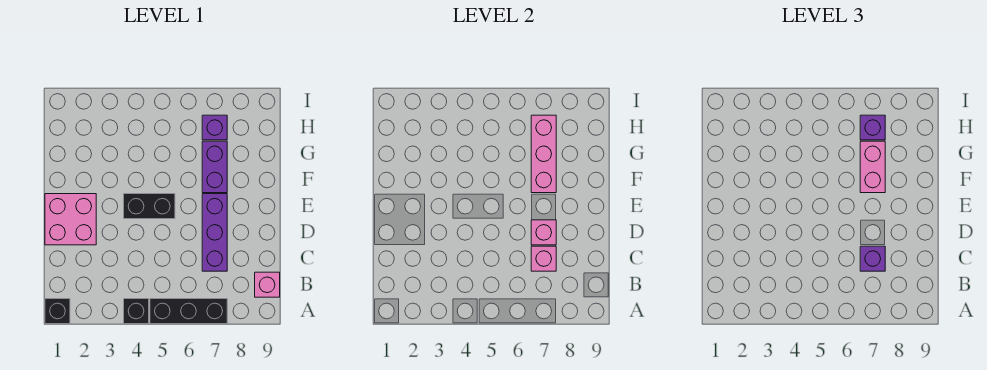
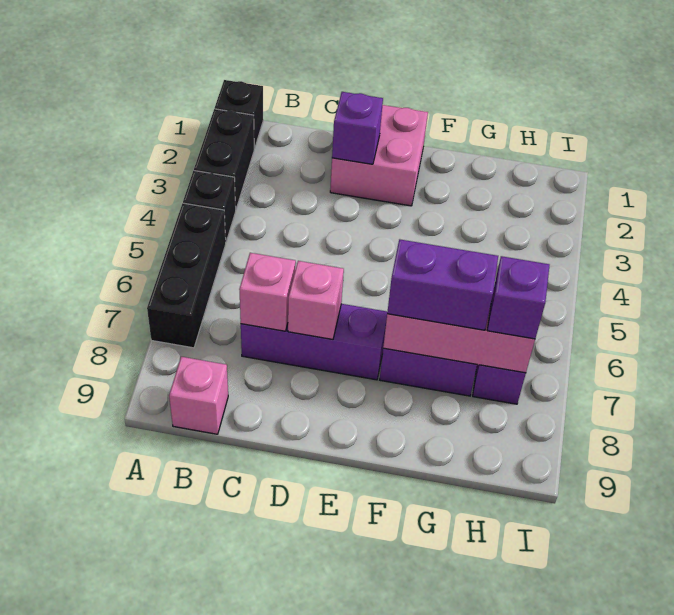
purple 1x1 brick [860,246,885,271] -> purple 1x1 brick moved to [332,92,383,164]
black 1x2 brick [124,194,175,219] -> black 1x2 brick moved to [194,109,255,209]
pink 1x2 brick [860,141,885,193] -> purple 1x2 brick [387,239,498,330]

